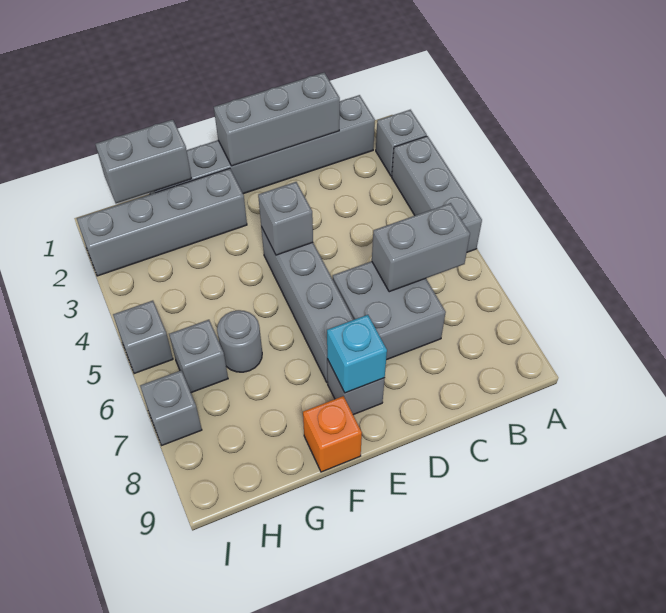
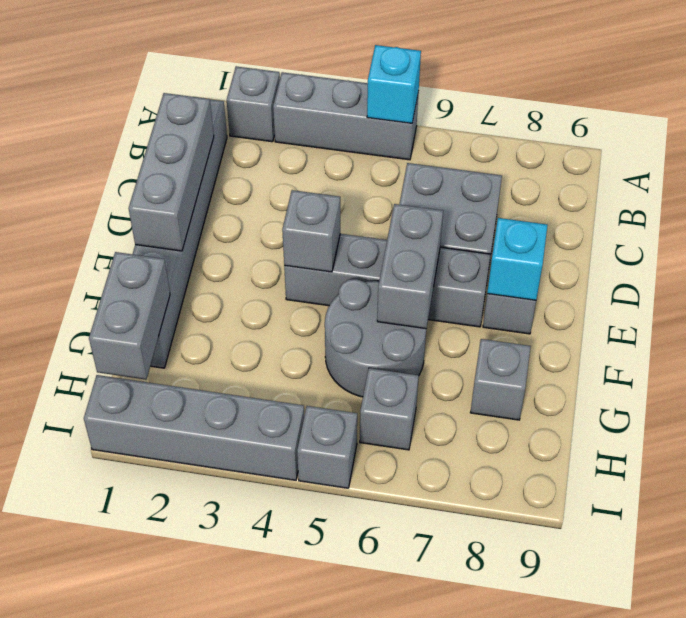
none -> cyan 1x1 brick [367,45,421,123]
grey 1x2 brick [372,203,470,292] -> grey 1x2 brick moved to [377,204,443,329]
grey 1x4 brick [77,168,247,276] -> grey 1x4 brick turned to [84,375,304,480]
orange 1x1 brick [303,396,362,472] -> none
grey 1x1 round brick [217,310,262,372] -> grey 2x2 round brick [325,279,426,397]
grey 1x1 brick [140,371,202,445] -> grey 1x1 brick moved to [470,339,531,420]

